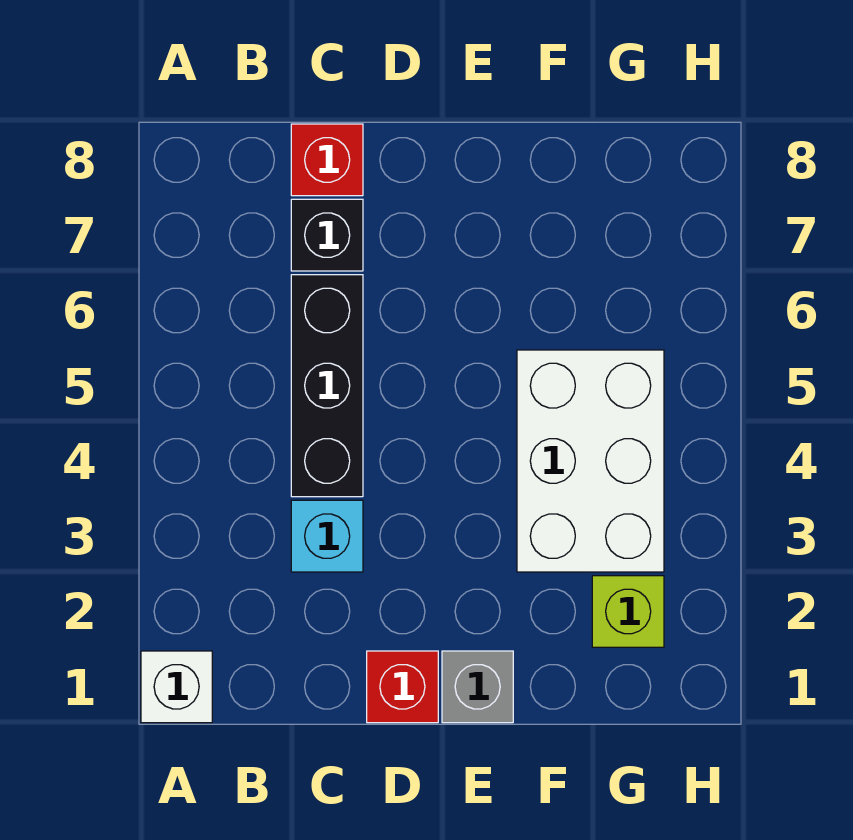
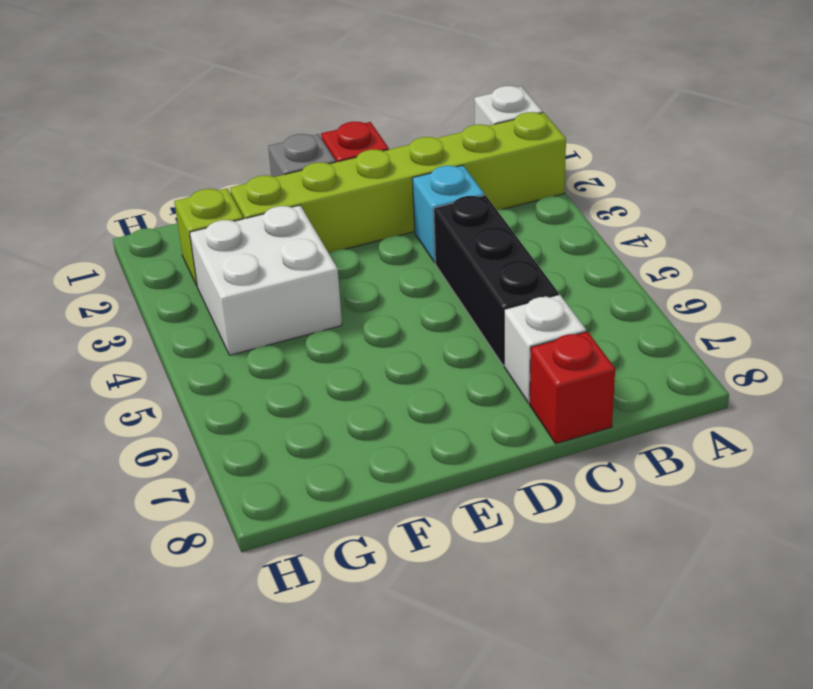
none -> lime 1x6 brick [230,112,566,253]
black 1x1 brick [291,199,363,271] -> white 1x1 brick [504,295,586,403]
white 2x3 brick [517,350,664,572] -> white 2x2 brick [190,205,342,355]

